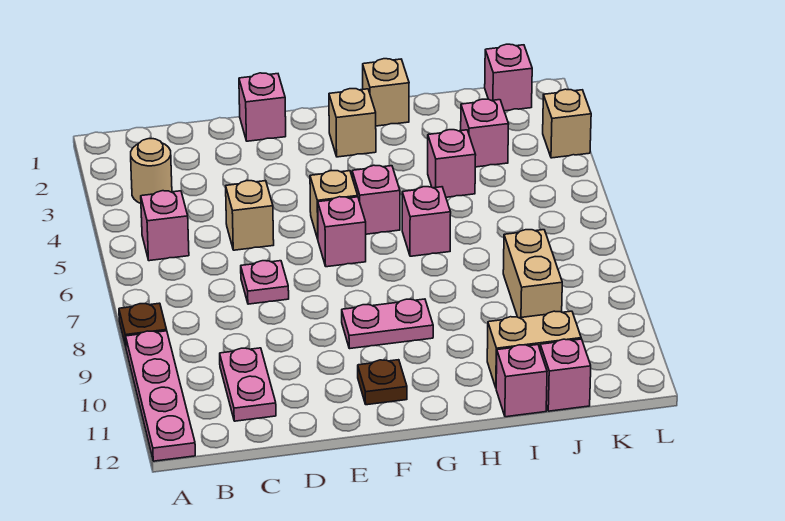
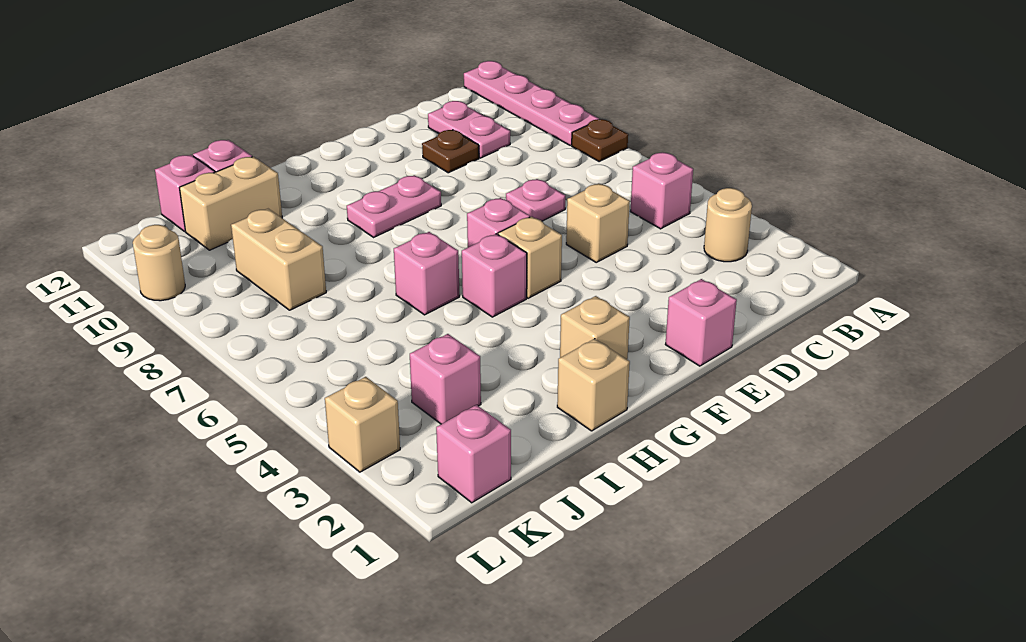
brown 1x1 plate [358,360,407,405] -> brown 1x1 plate moved to [422,130,479,173]
pink 1x1 brick [428,130,476,197] -> none
none -> tan 1x1 round brick [133,225,185,301]

